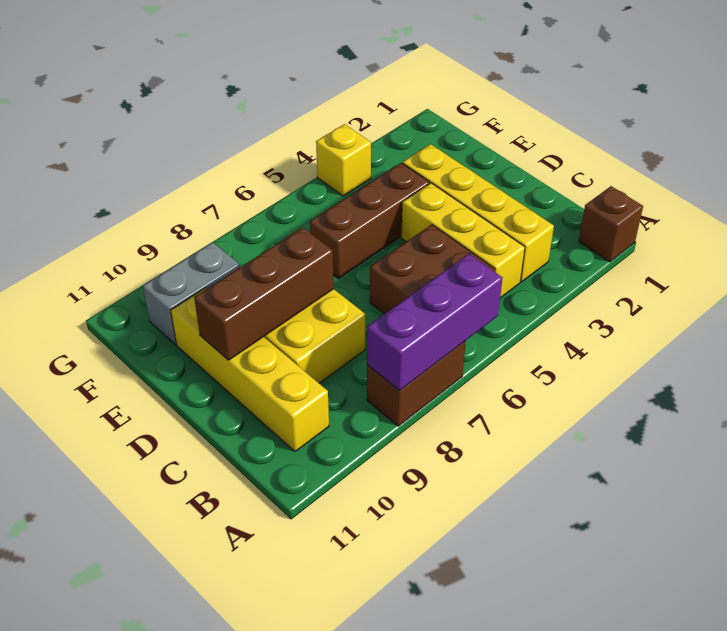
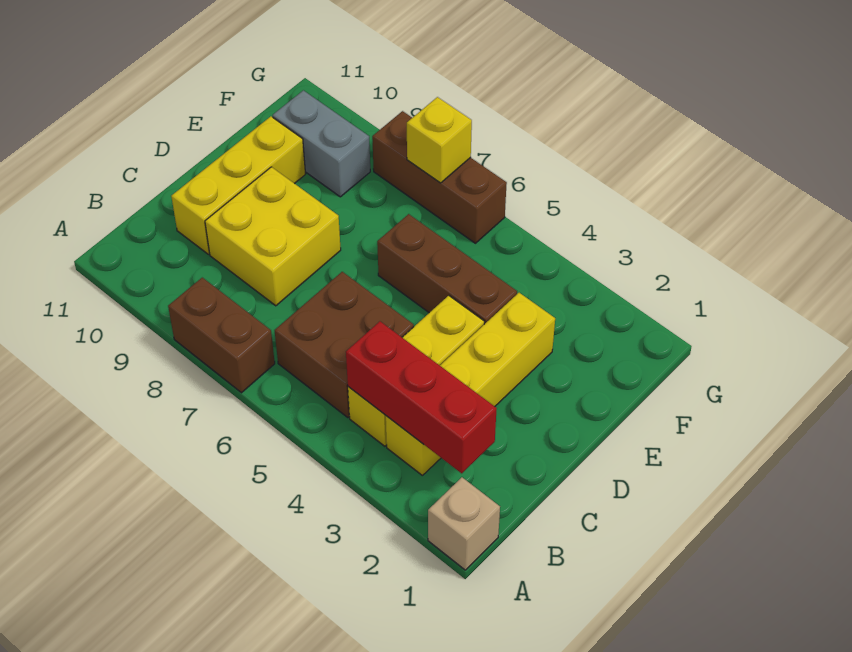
brown 1x1 brick [579,186,643,262] -> tan 1x1 brick [428,477,500,570]
purple 1x3 brick [367,254,502,390] -> none
none -> red 1x3 brick [346,321,497,473]
yellow 1x4 brick [171,288,329,452] -> yellow 1x3 brick [171,116,305,254]
brown 1x3 brick [194,227,334,360] -> brown 1x3 brick moved to [372,111,507,243]
yellow 1x1 brick [316,124,371,196] -> yellow 1x1 brick moved to [407,97,472,183]

